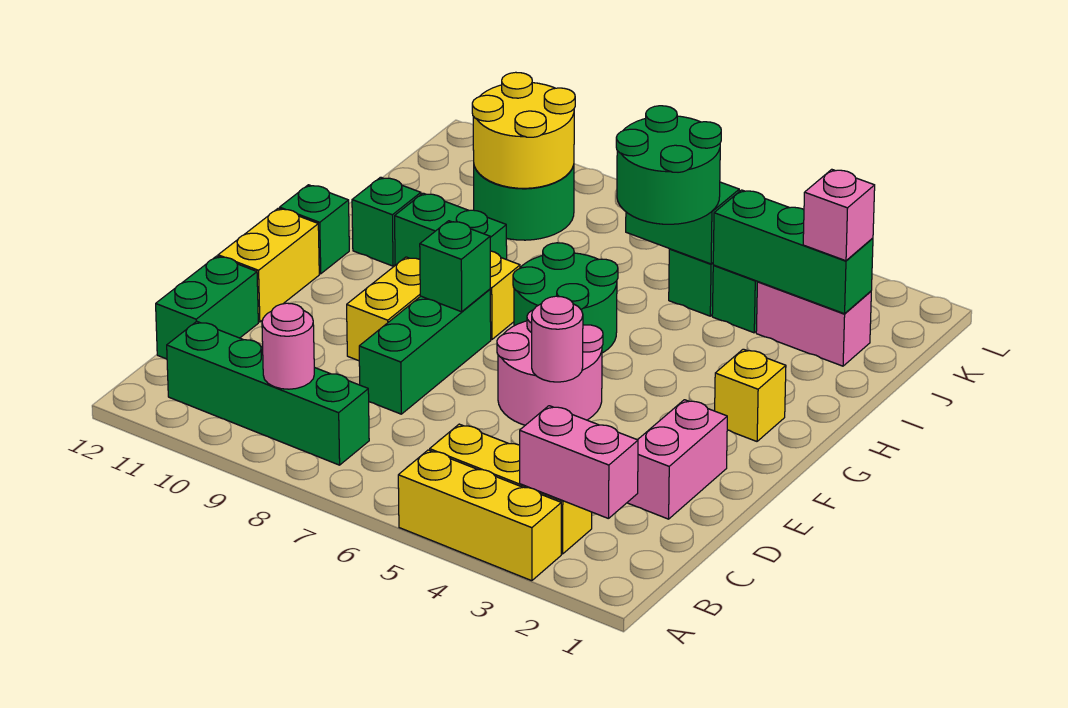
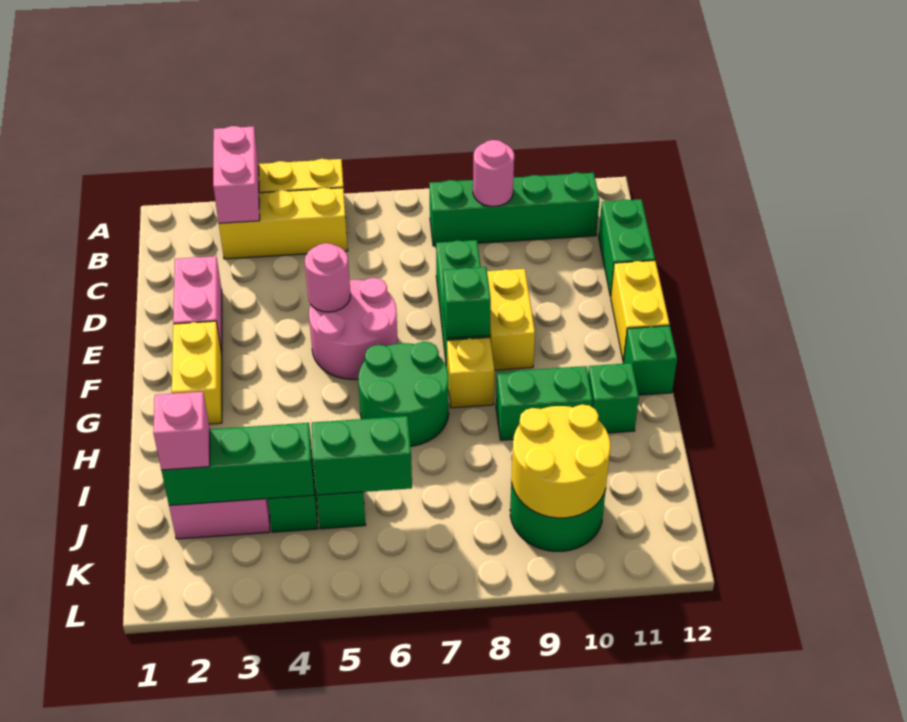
pink 1x2 brick [520,406,638,519] -> pink 1x2 brick turned to [213,126,260,223]
yellow 1x1 brick [715,349,786,441] -> yellow 1x2 brick [172,321,222,424]
green 2x2 round brick [616,106,721,224] -> none

